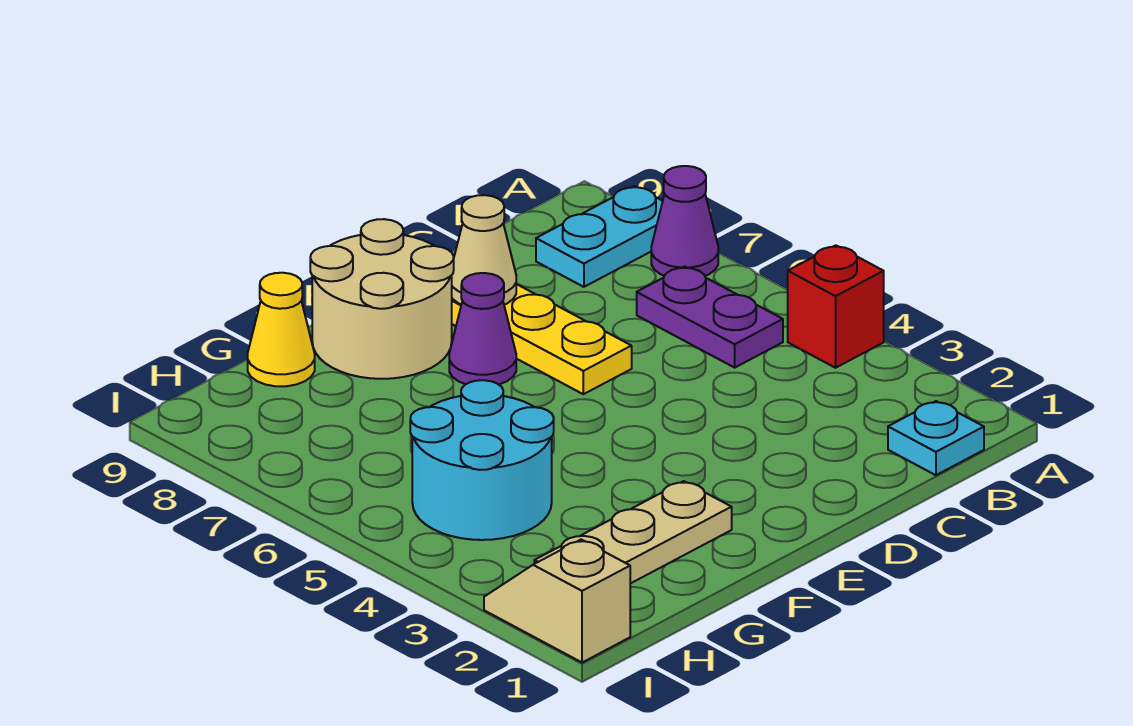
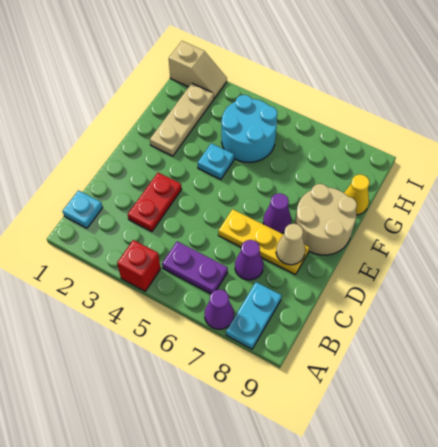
none -> red 1x2 plate [128,173,182,232]
none -> purple 1x1 cone [235,240,263,280]
none -> cyan 1x1 plate [198,143,234,179]

